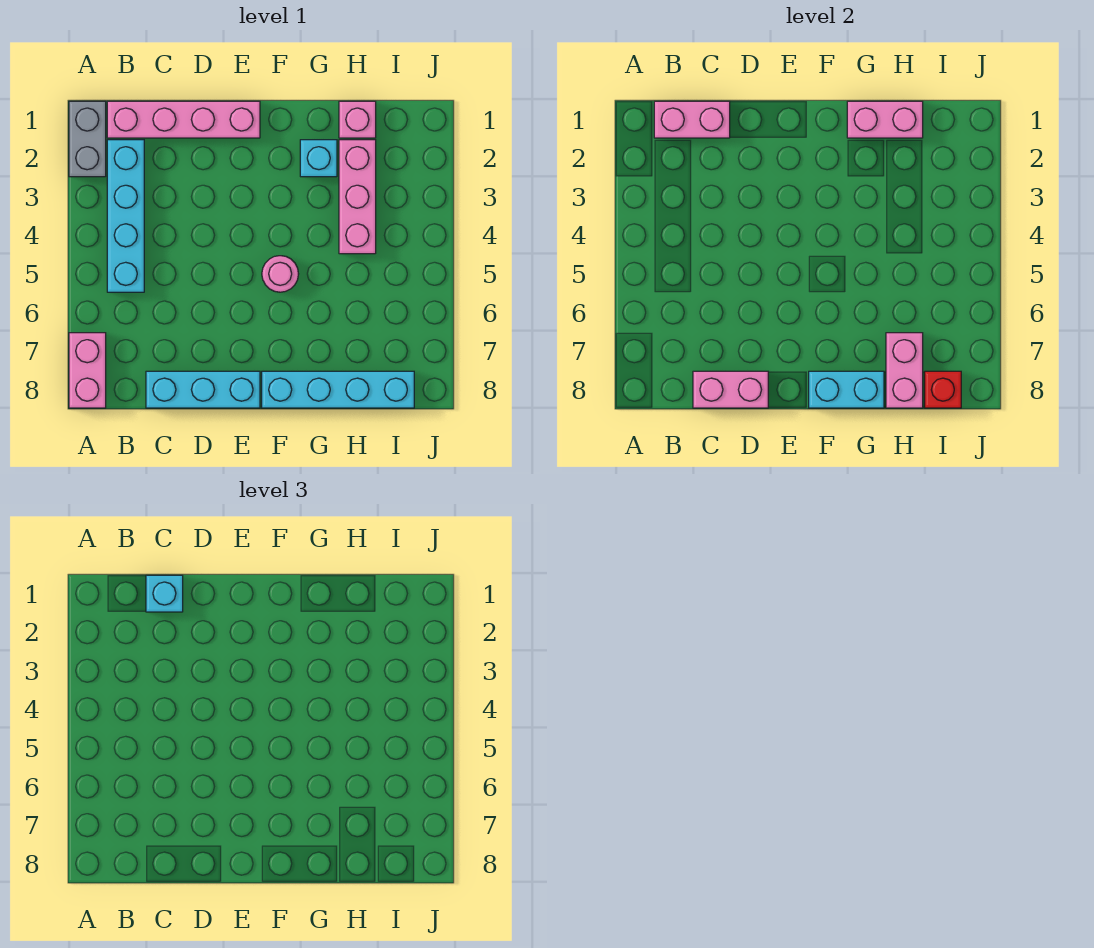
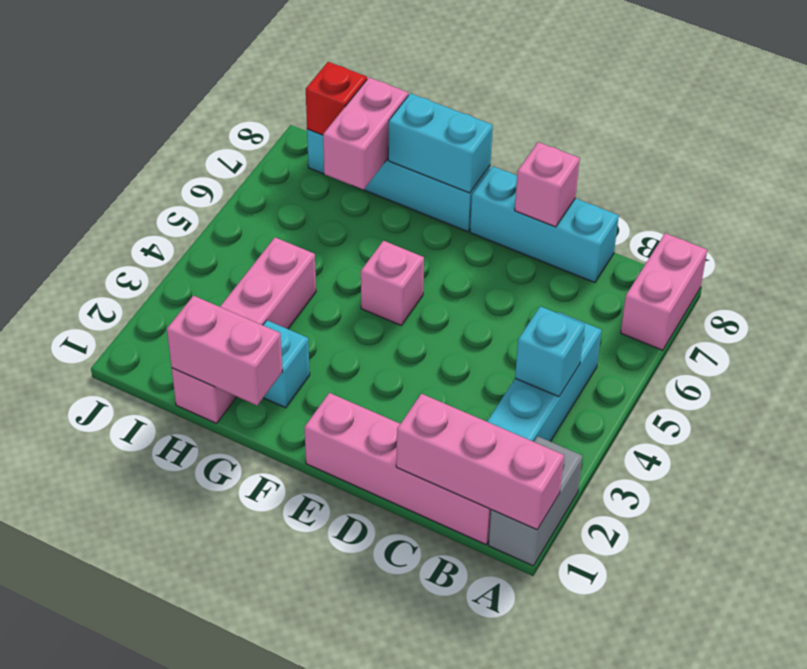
pink 1x2 brick [654,101,730,138] -> pink 1x3 brick [396,394,564,530]
cyan 1x1 brick [146,575,183,612] -> cyan 1x1 brick moved to [515,306,585,397]
pink 1x2 brick [693,371,768,408] -> pink 1x1 brick [515,142,580,227]
pink 1x1 round brick [262,256,298,292] -> pink 1x1 brick [361,241,424,325]

